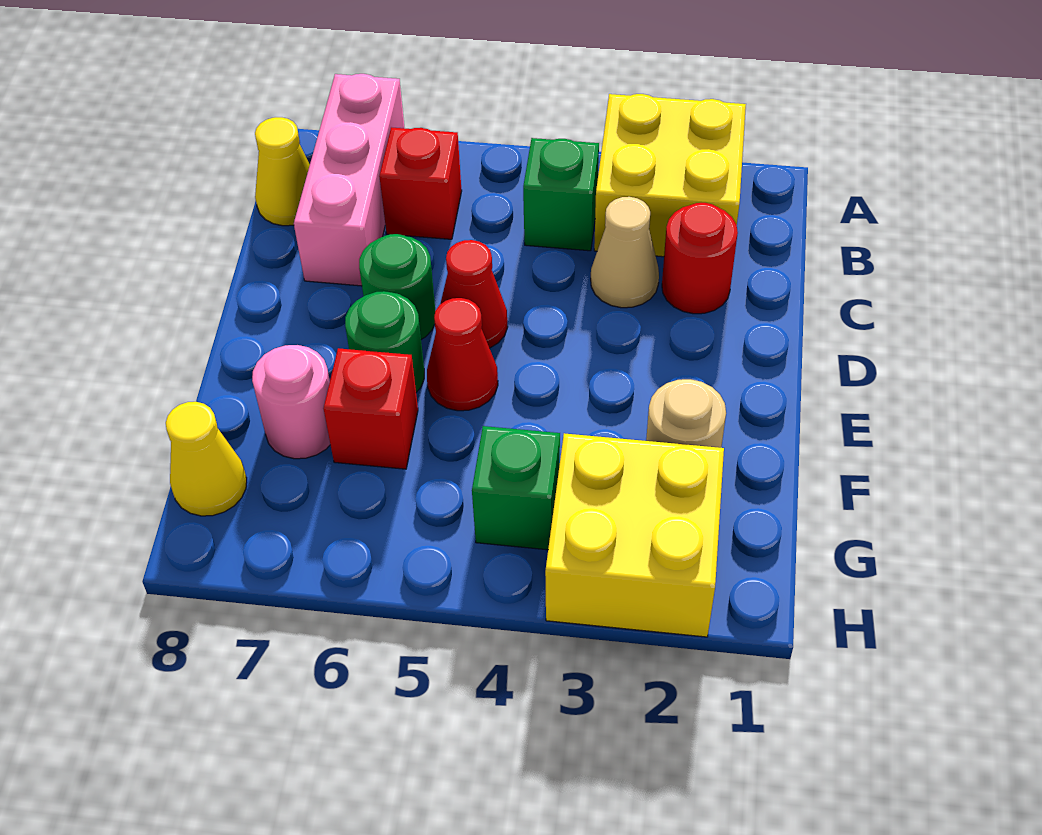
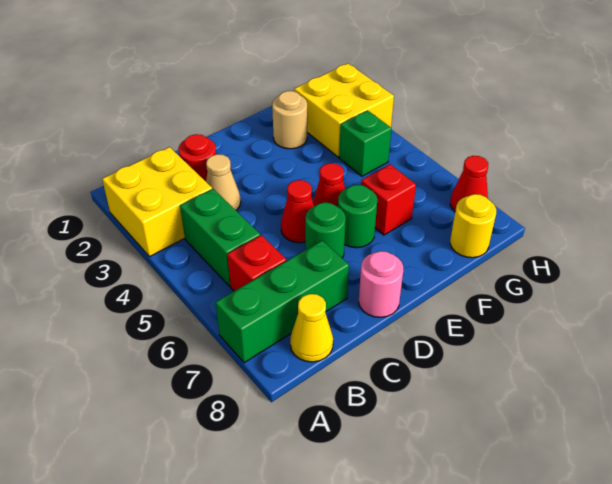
pink 1x3 brick [294,74,404,286] -> green 1x3 brick [215,240,349,363]
green 1x1 brick [523,138,599,251] -> green 1x2 brick [180,189,260,286]
pink 1x1 round brick [252,345,330,459] -> pink 1x1 round brick moved to [359,251,403,317]
yellow 1x1 cone [166,402,247,516] -> yellow 1x1 round brick [450,194,496,258]
none -> red 1x1 cone [450,156,488,211]

